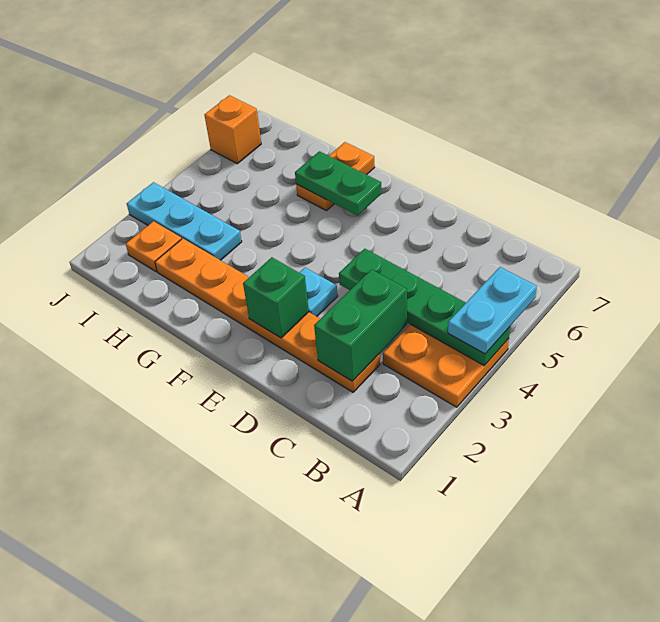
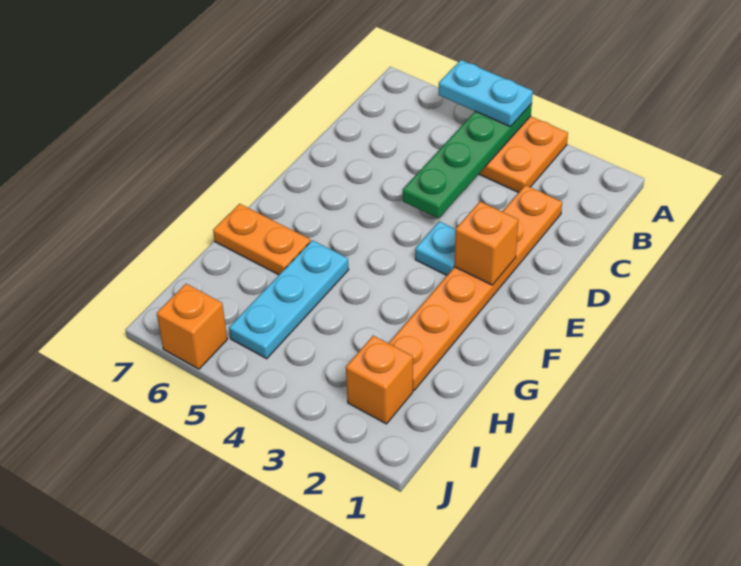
green 1x2 brick [314,270,407,381] -> none
green 1x1 brick [243,257,309,338] -> orange 1x1 brick [454,202,518,285]
green 1x2 plate [295,151,382,216] -> none
cyan 1x3 plate [127,182,242,260] -> cyan 1x3 plate moved to [229,240,349,359]
orange 1x1 plate [126,221,182,272] -> orange 1x1 brick [346,336,413,424]

